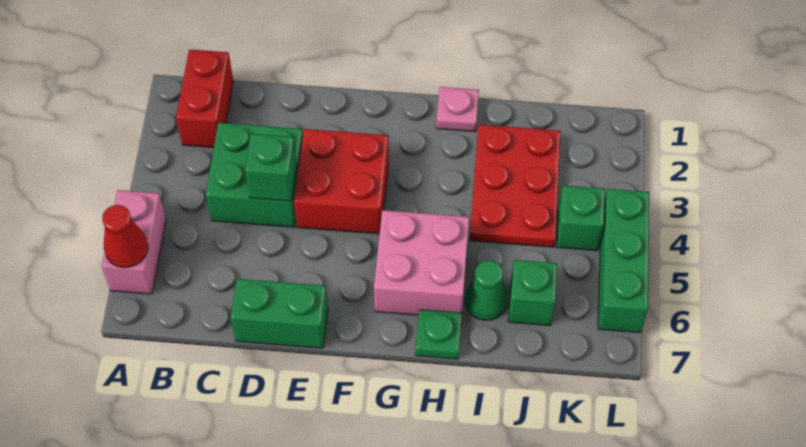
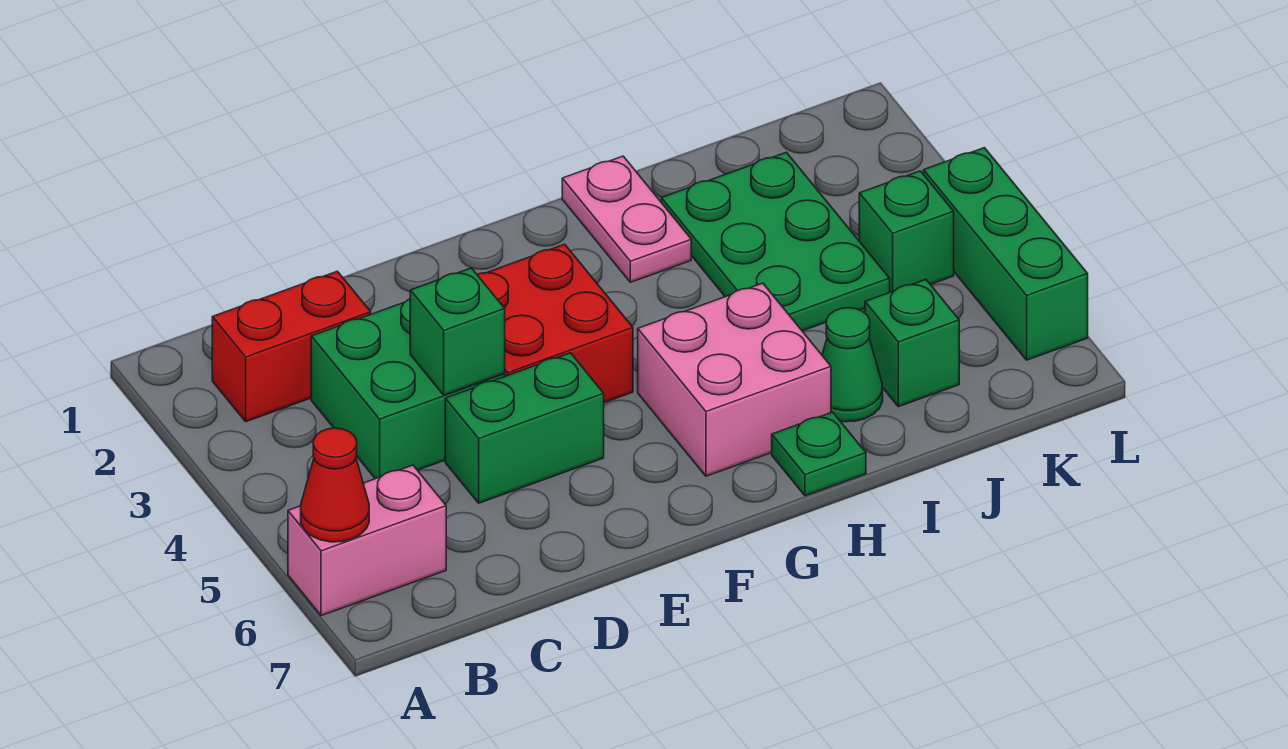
pink 1x2 brick [102,190,166,294] -> pink 1x2 brick turned to [288,465,446,616]
red 1x2 brick [176,50,233,148] -> red 1x2 brick turned to [212,271,371,422]
green 1x2 brick [231,279,328,348] -> green 1x2 brick moved to [445,353,604,503]
pink 1x1 plate [436,87,479,132] -> pink 1x2 plate [562,156,691,282]
red 2x3 plate [470,125,561,247] -> green 2x3 plate [661,152,890,331]

